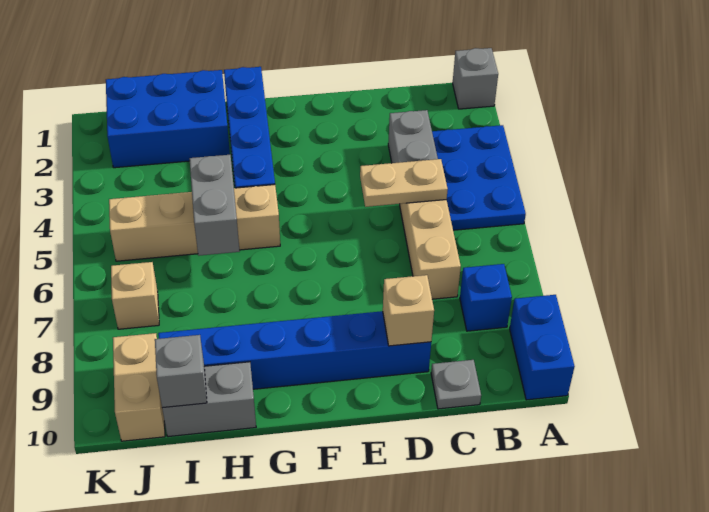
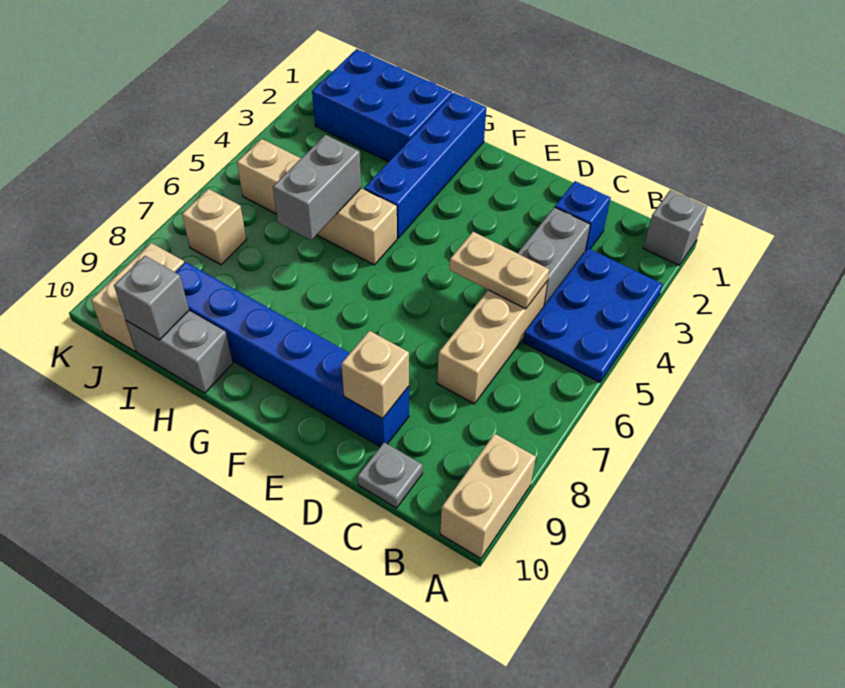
blue 1x2 brick [510,295,575,400] -> tan 1x2 brick [440,434,536,559]
blue 1x1 brick [460,264,512,331] -> blue 1x1 brick moved to [555,181,611,251]

